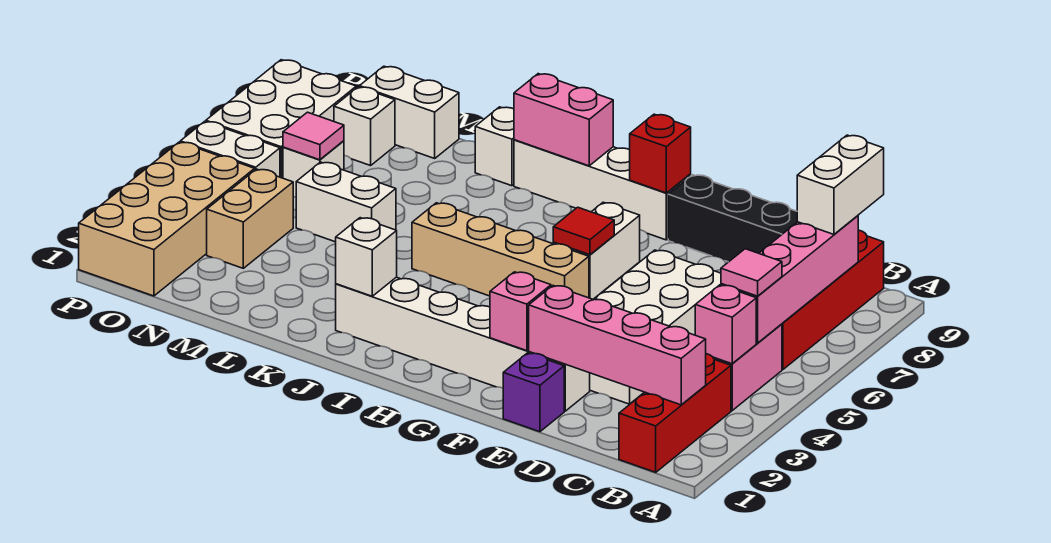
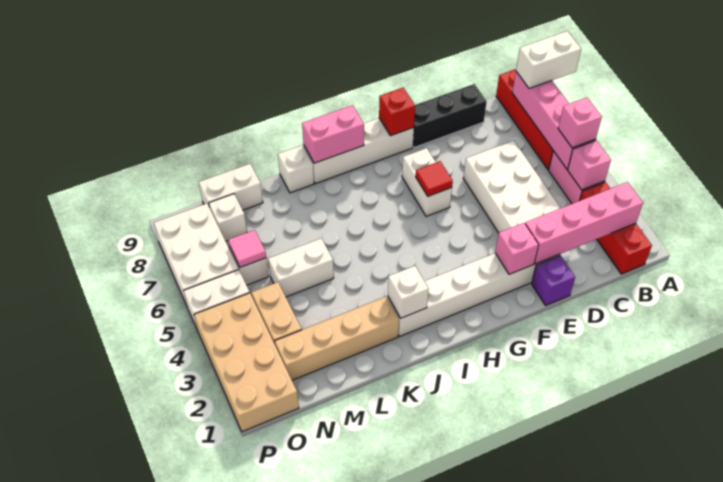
pink 1x1 tile [721,249,782,296] -> pink 1x1 brick [558,98,602,148]
white 1x2 brick [797,135,884,234] -> white 1x2 brick turned to [516,31,581,88]
tan 1x4 brick [412,203,589,298] -> tan 1x4 brick moved to [275,297,399,380]

